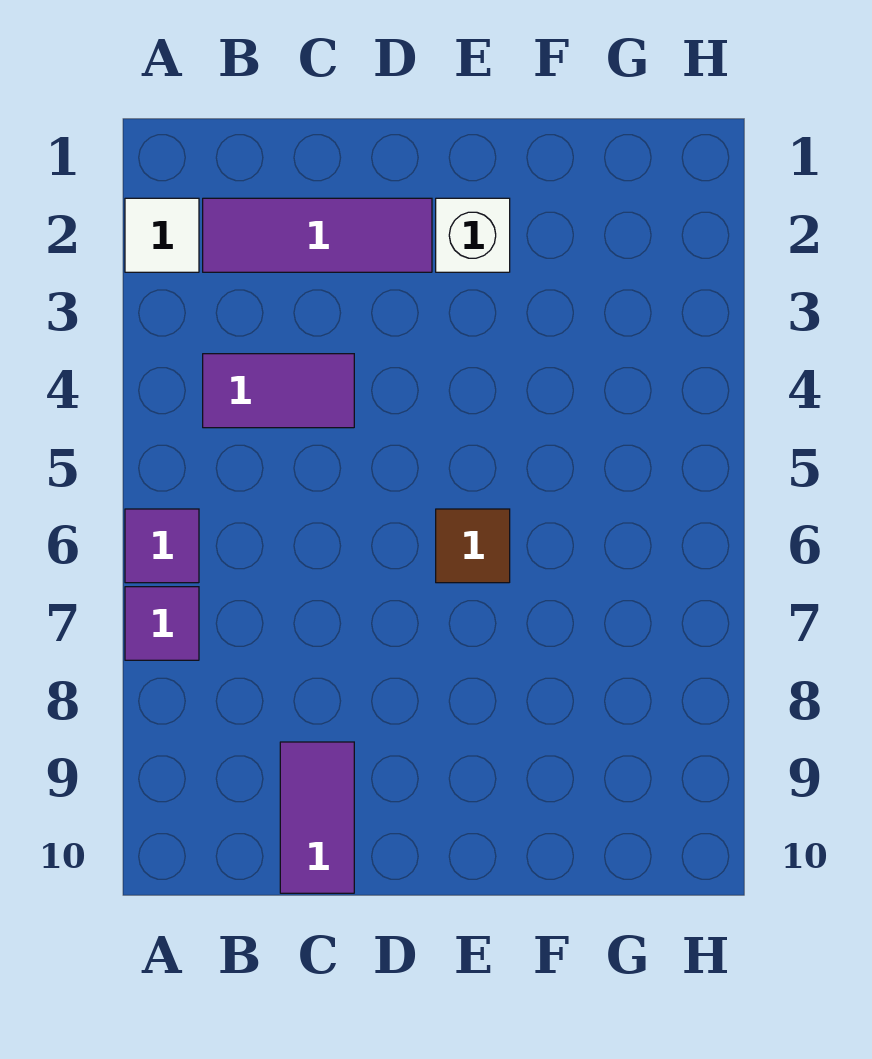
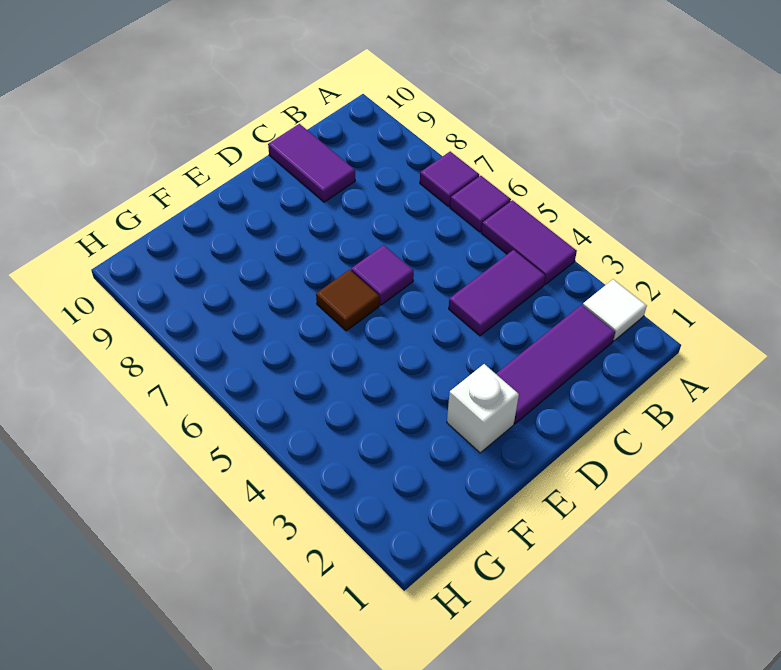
none -> purple 1x2 tile [481,200,577,285]
none -> purple 1x1 tile [351,245,414,305]

